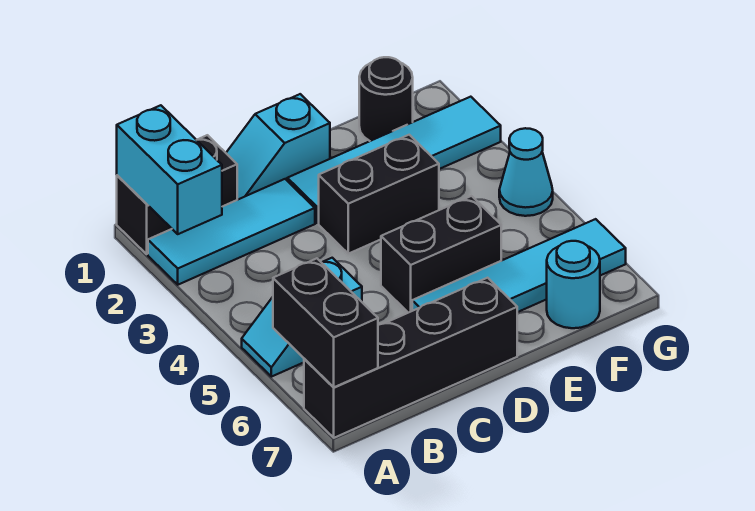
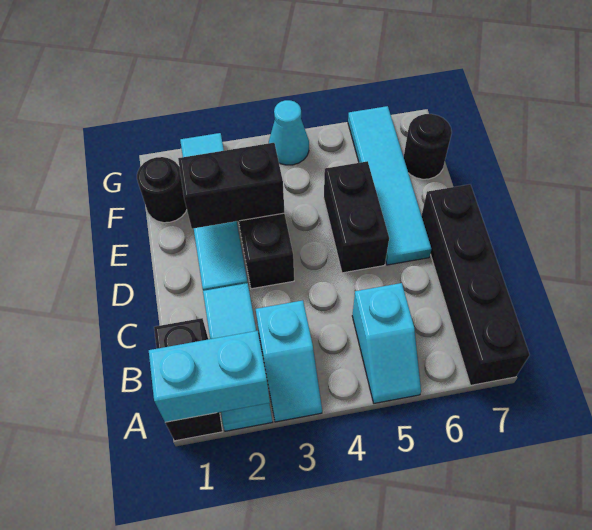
black 1x2 brick [273,258,378,387] -> black 1x2 brick moved to [178,143,285,229]
cyan 1x2 slope [226,94,330,200] -> cyan 1x2 slope moved to [256,300,322,422]
cyan 1x1 round brick [547,241,600,328] -> black 1x1 round brick [404,114,452,179]

